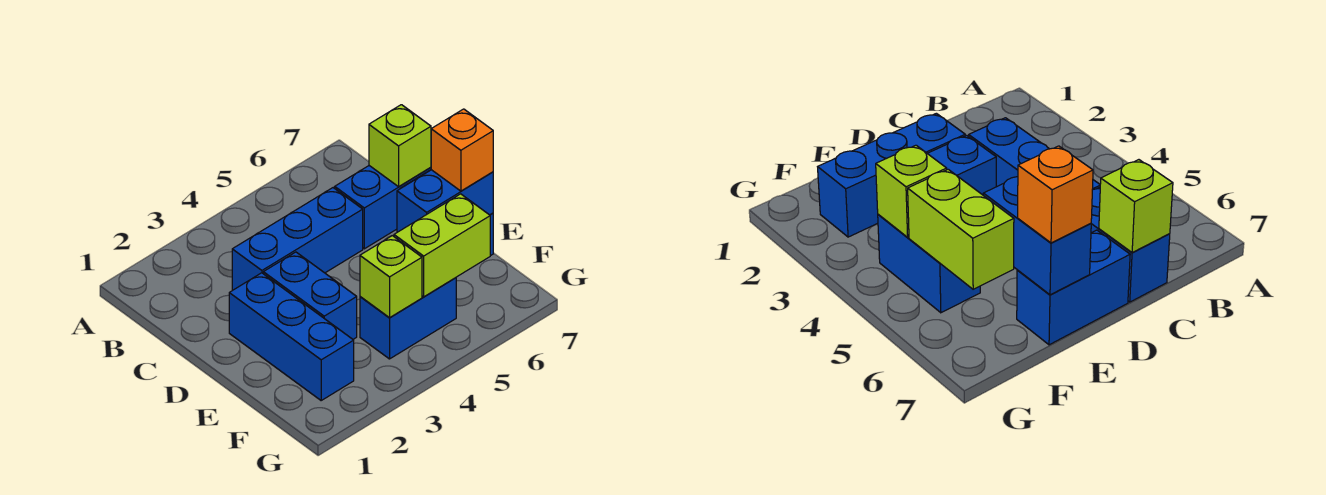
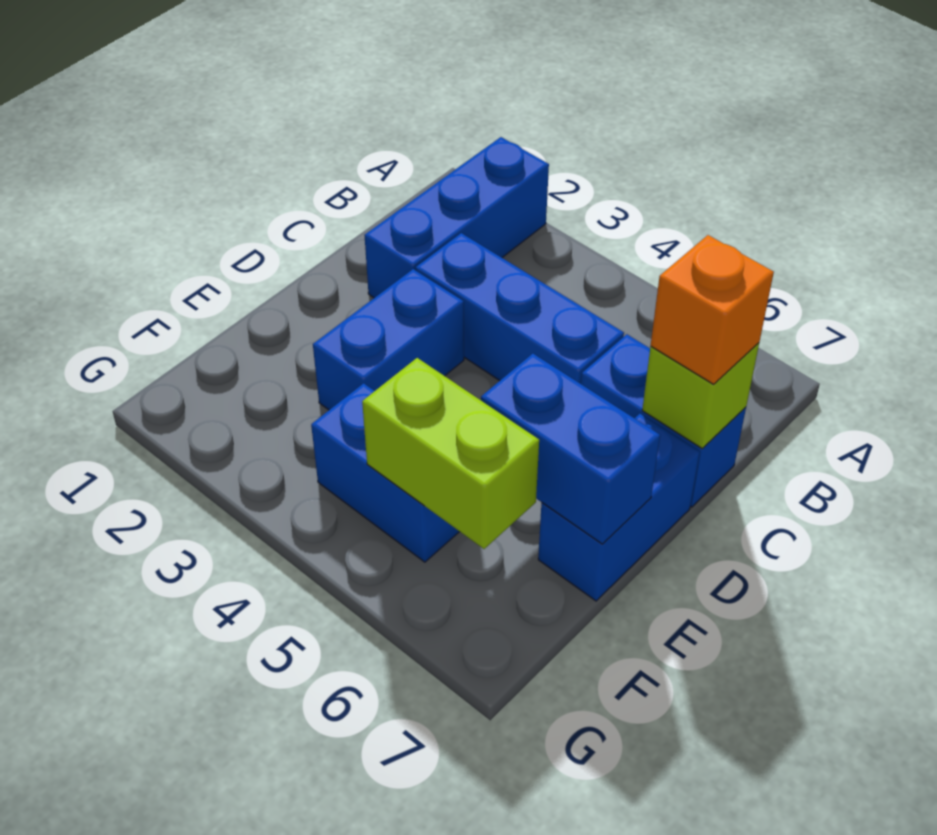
blue 1x3 brick [229,273,354,400] -> blue 1x3 brick moved to [365,137,549,298]
orange 1x1 brick [431,109,493,191] -> orange 1x1 brick moved to [651,235,774,384]
lime 1x1 brick [360,236,422,318] -> none

